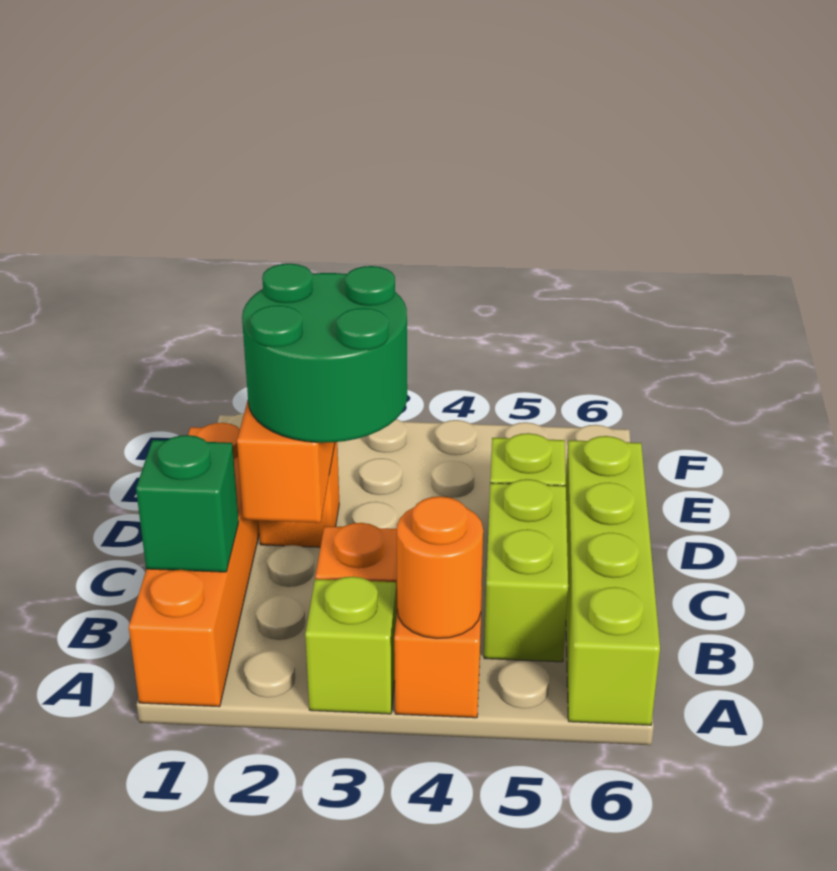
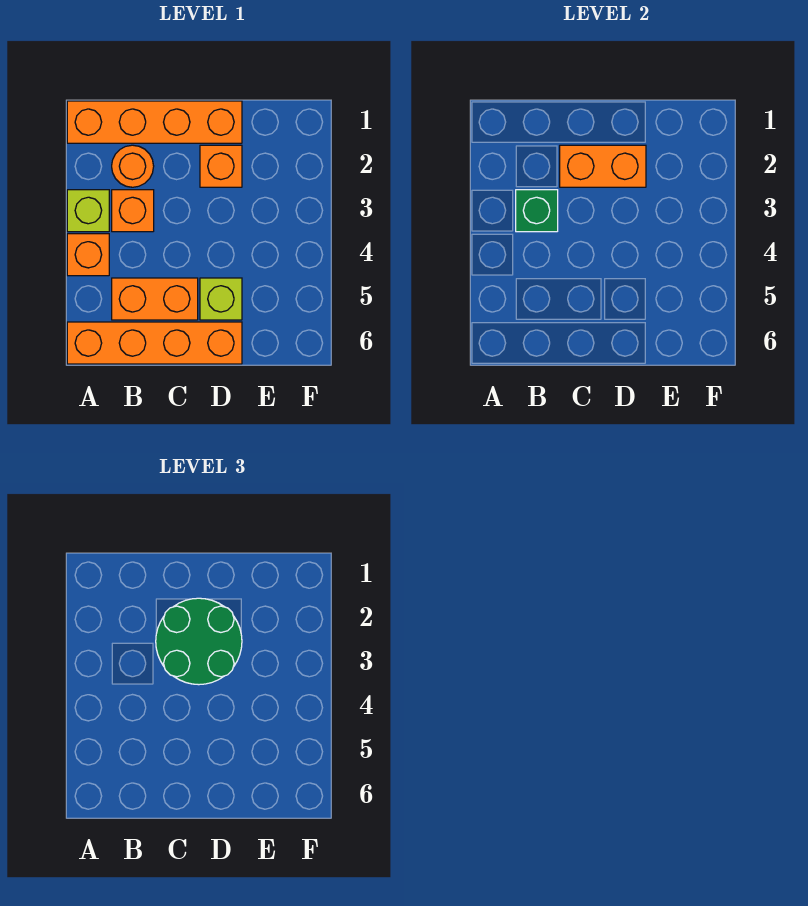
orange 1x1 round brick [397,496,483,638] -> orange 1x1 round brick moved to [112,145,154,187]
lime 1x4 brick [566,436,660,725] -> orange 1x4 brick [67,322,242,364]
green 1x1 brick [136,435,239,572] -> green 1x1 brick moved to [516,190,558,232]
lime 1x2 brick [484,479,568,662] -> orange 1x2 brick [112,278,198,320]

